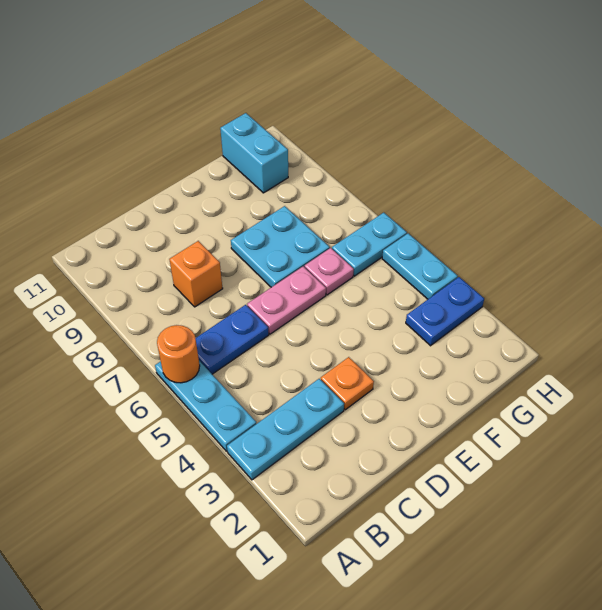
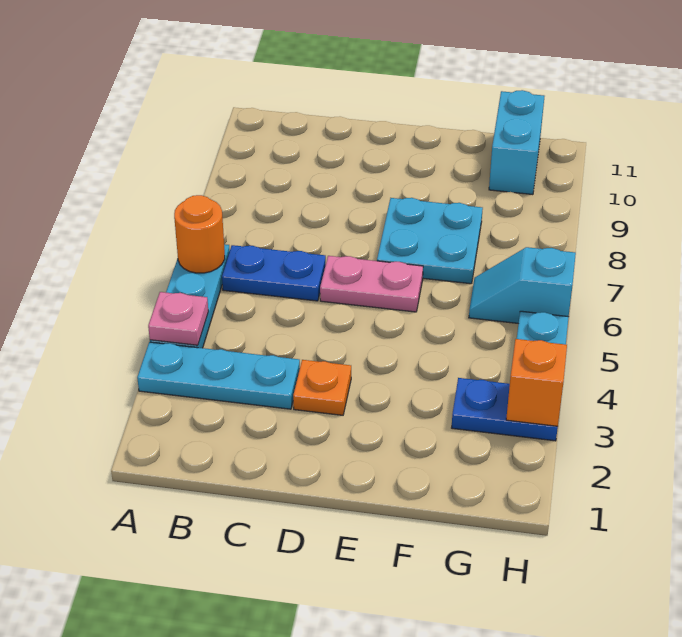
orange 1x1 brick [169,241,223,307] -> orange 1x1 brick moved to [506,339,567,427]
pink 1x1 plate [305,248,354,295] -> pink 1x1 plate moved to [148,292,208,345]
cyan 1x2 plate [332,213,407,276] -> cyan 1x2 slope [469,247,576,324]

